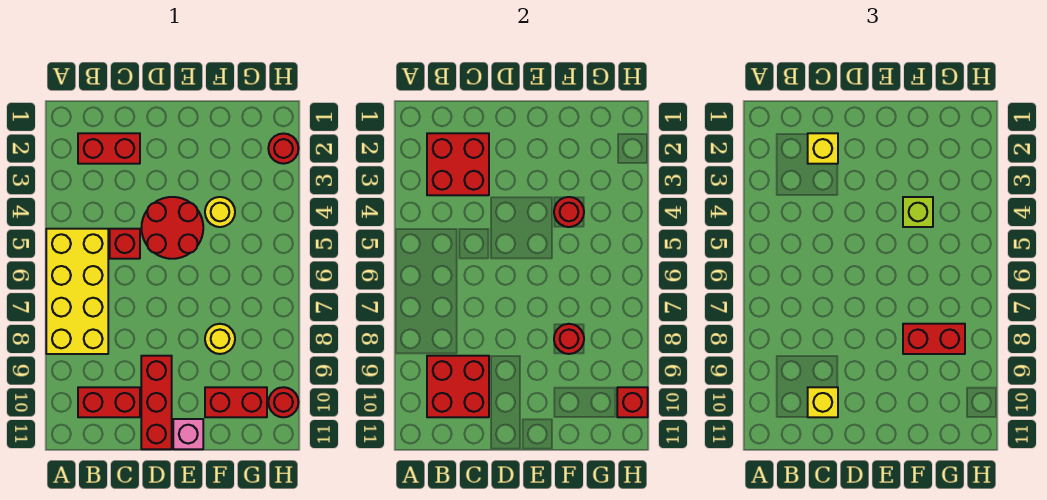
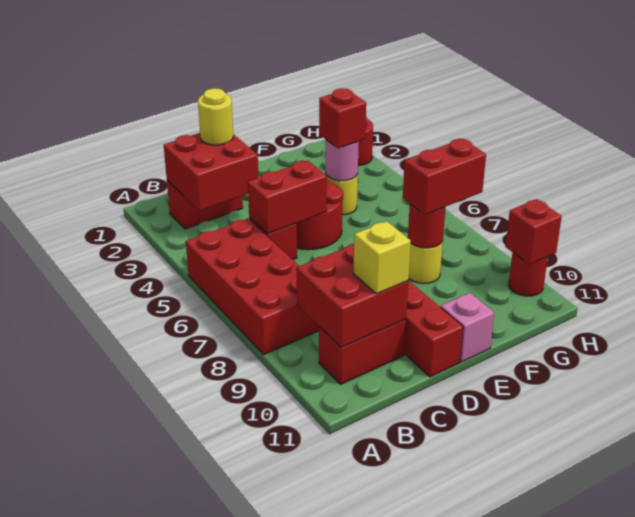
yellow 2x4 brick [46,229,108,354] -> red 2x4 brick [186,219,319,355]
yellow 1x1 brick [808,133,838,164] -> yellow 1x1 round brick [198,88,233,145]
red 1x1 round brick [554,197,584,227] -> pink 1x1 round brick [325,140,359,181]
lime 1x1 brick [903,197,933,227] -> red 1x1 brick [319,88,366,148]
red 1x2 brick [205,387,267,417] -> red 1x2 brick moved to [248,161,327,234]

